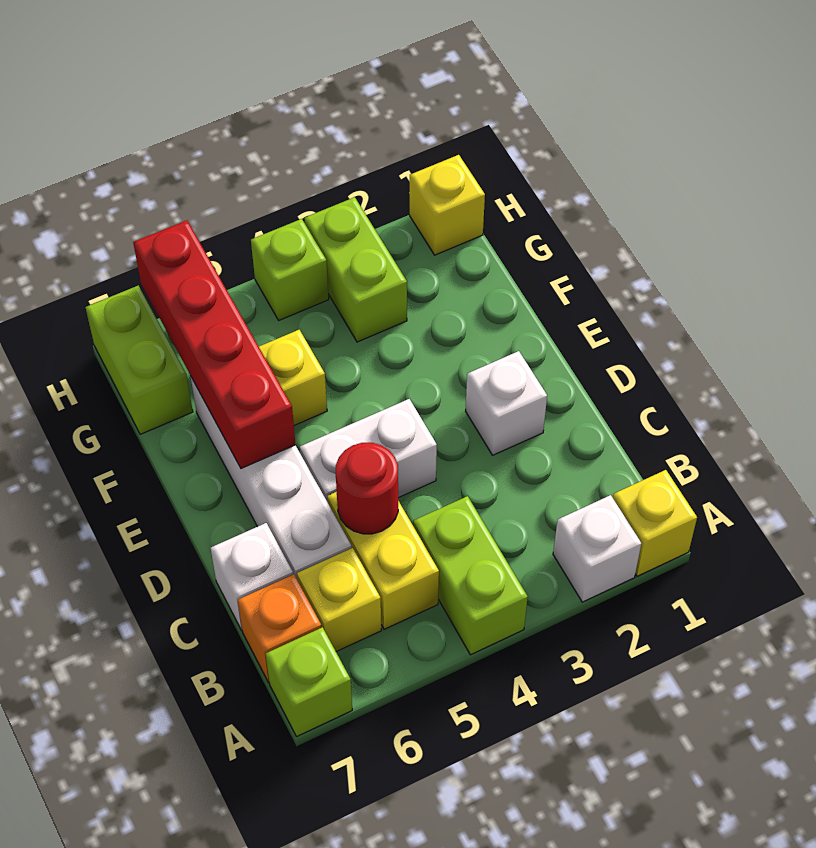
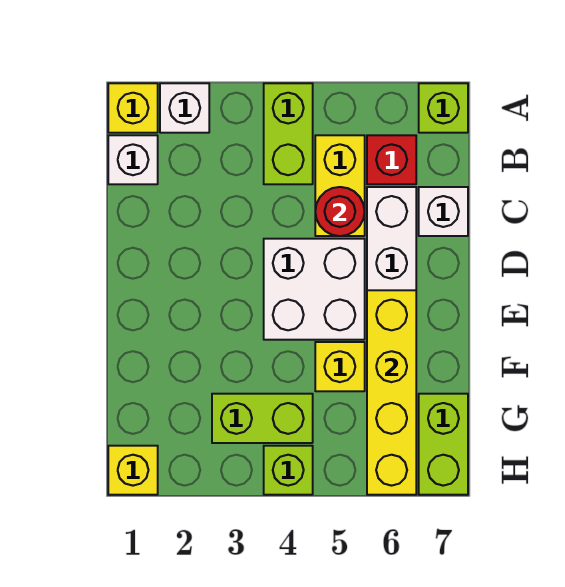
yellow 1x1 brick [297,548,381,652] -> red 1x1 brick [367,135,416,184]
orange 1x1 brick [238,575,322,683] -> none
white 1x1 brick [466,351,547,455] -> white 1x1 brick moved to [108,135,158,184]
white 1x2 brick [300,399,437,502] -> white 2x2 brick [264,239,365,340]
red 1x4 brick [133,220,296,468] -> yellow 1x4 brick [367,290,416,495]
lime 1x2 brick [304,197,407,342] -> lime 1x2 brick turned to [212,394,313,443]

